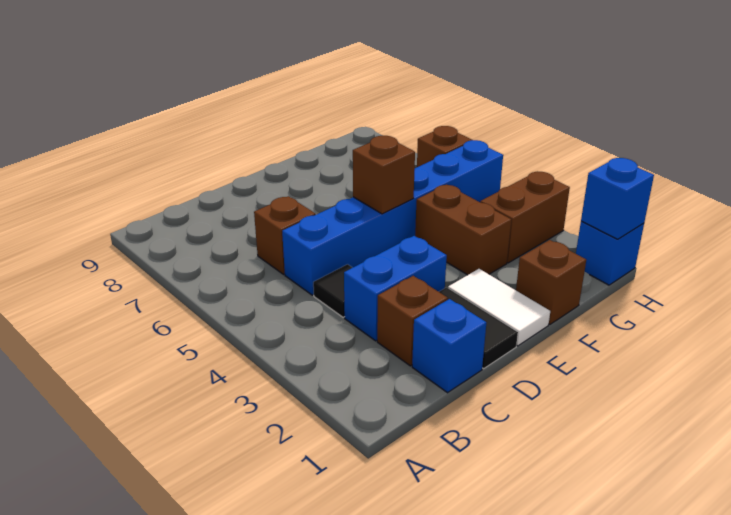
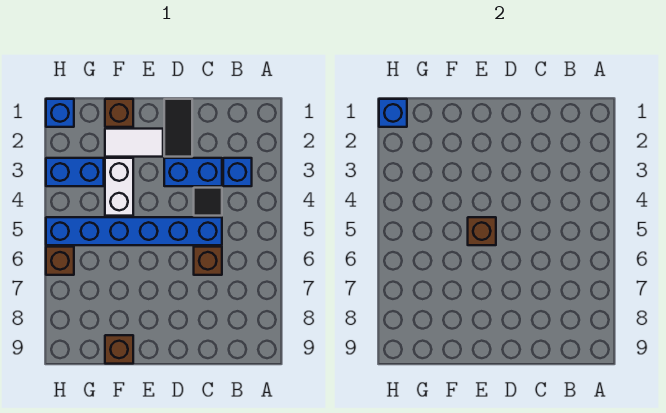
blue 1x1 brick [412,299,486,393] -> blue 1x1 brick moved to [223,158,252,186]
brown 1x1 brick [377,276,448,366] -> brown 1x1 brick moved to [105,335,133,364]
white 1x2 tile [448,269,550,346] -> white 1x2 tile turned to [105,129,163,157]
brown 1x2 brick [415,185,511,275] -> white 1x2 brick [105,158,133,216]
brown 1x2 brick [480,172,570,263] -> blue 1x2 brick [46,158,104,186]

